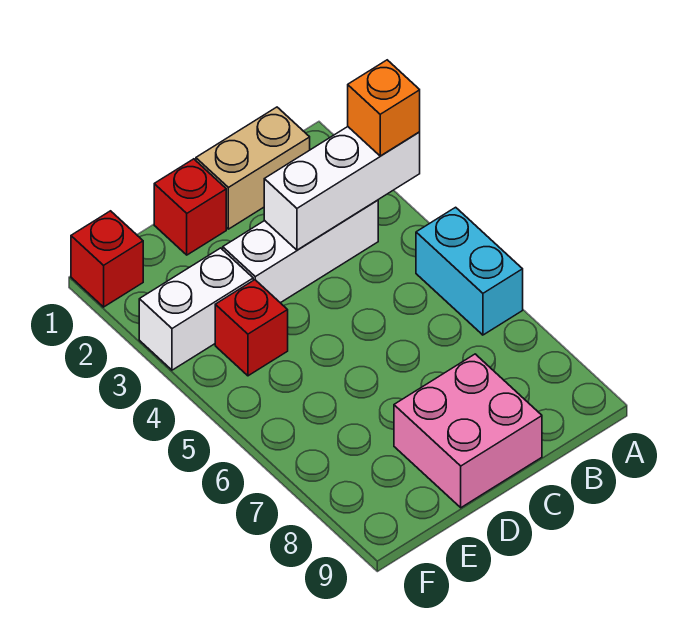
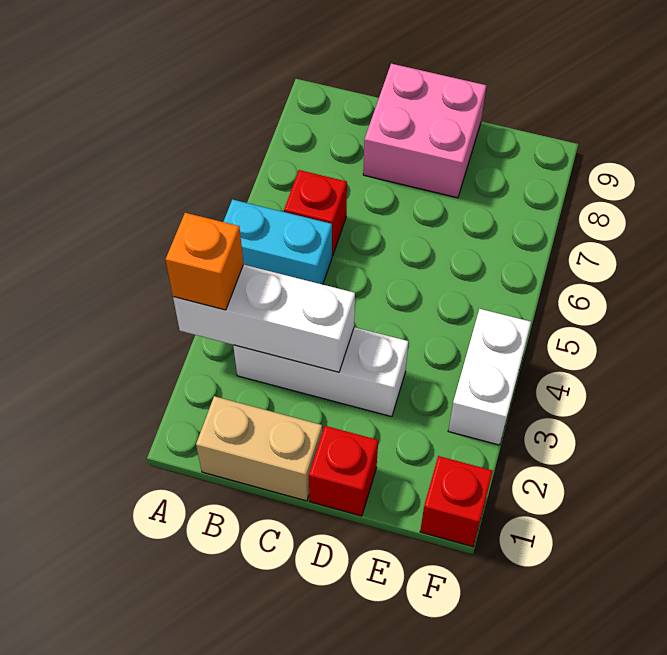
cyan 1x2 brick [416,207,523,335] -> cyan 1x2 brick turned to [223,199,332,284]
white 1x2 brick [139,248,253,370] -> white 1x2 brick turned to [448,309,531,445]
red 1x1 brick [215,280,288,376] -> red 1x1 brick moved to [284,170,347,256]

